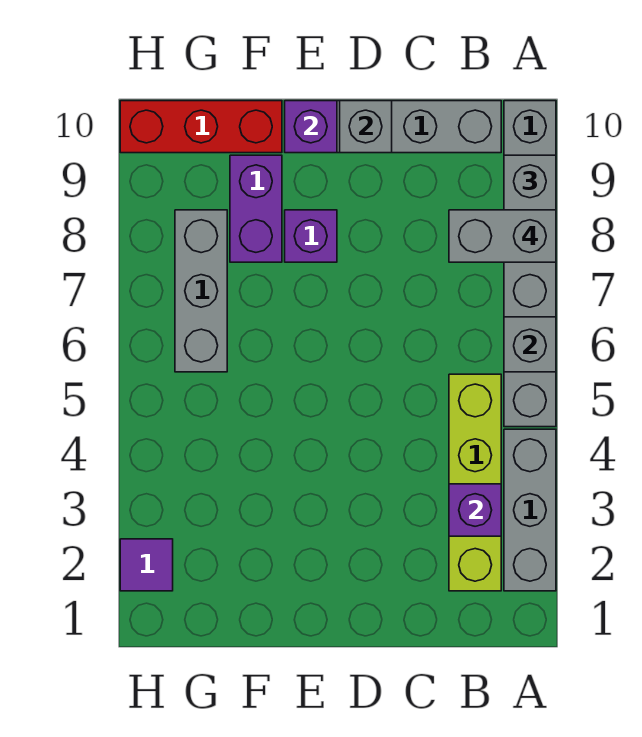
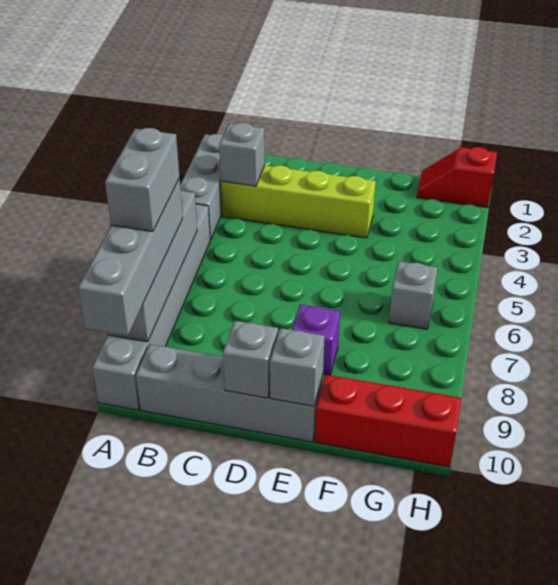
grey 1x3 brick [504,155,556,317] -> grey 1x4 brick [78,178,183,336]
grey 1x2 brick [449,210,556,262] -> grey 1x2 brick turned to [105,128,180,232]
lime 1x4 brick [449,374,501,591] -> lime 1x4 brick turned to [221,165,376,238]
purple 1x1 brick [449,484,501,536] -> grey 1x1 brick [219,123,265,186]
purple 1x1 brick [285,101,337,153] -> grey 1x1 brick [270,328,325,406]
purple 1x2 brick [230,155,282,262] -> none
none -> red 1x2 slope [417,147,497,208]
grey 1x3 brick [175,210,227,372] -> grey 1x1 brick [389,261,437,329]
purple 1x1 tile [120,539,173,591] -> none

